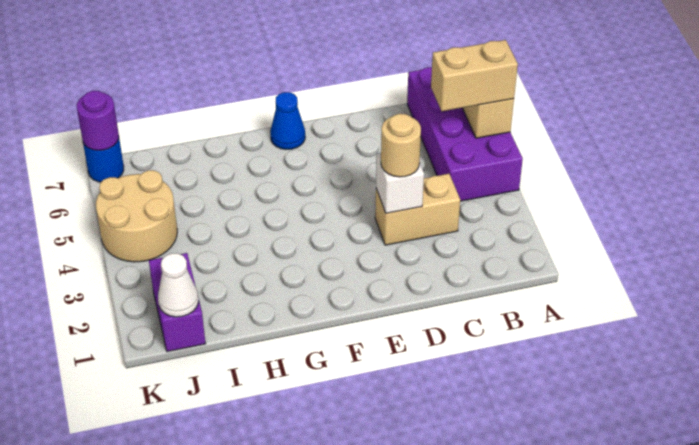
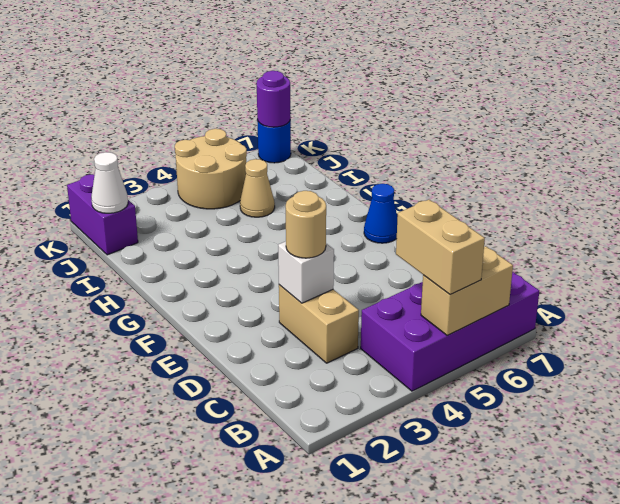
none -> tan 1x1 cone [240,159,275,217]
purple 1x2 brick [149,253,206,352] -> purple 1x2 brick turned to [67,174,138,255]

